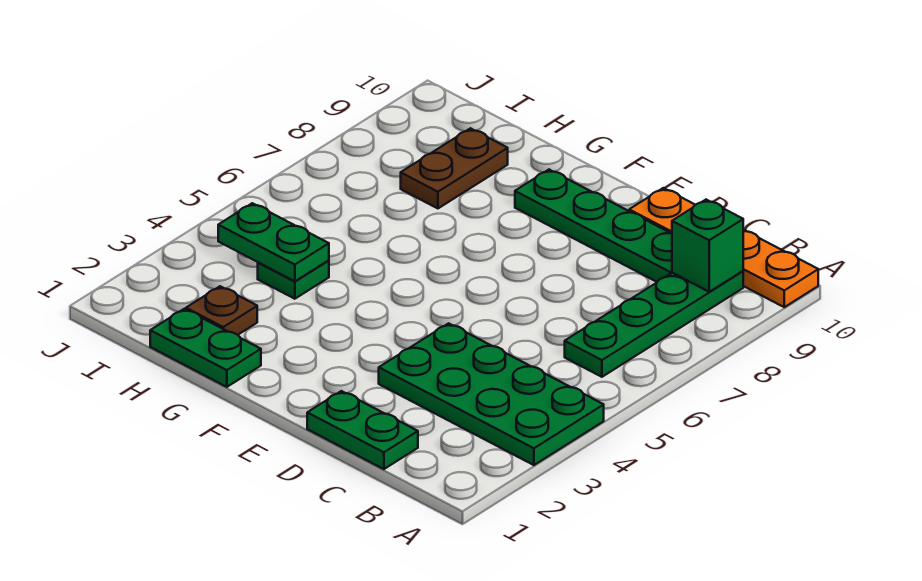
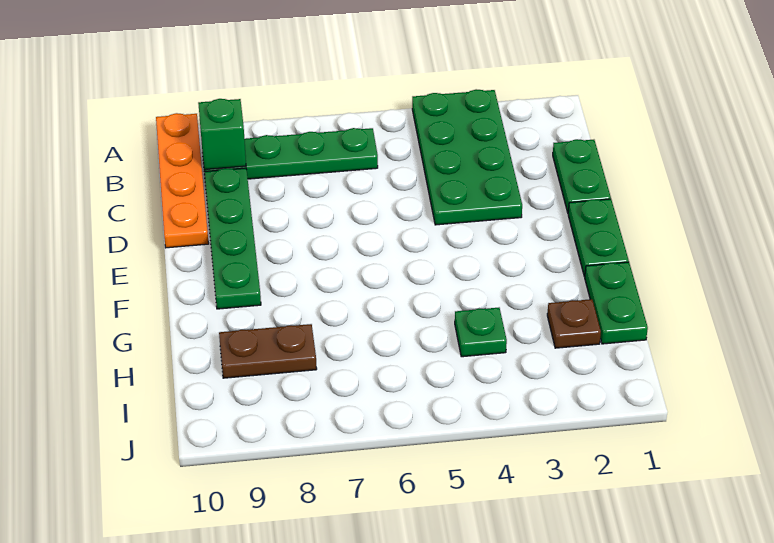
green 1x2 plate [218,203,329,281] -> green 1x2 plate moved to [568,199,629,277]

